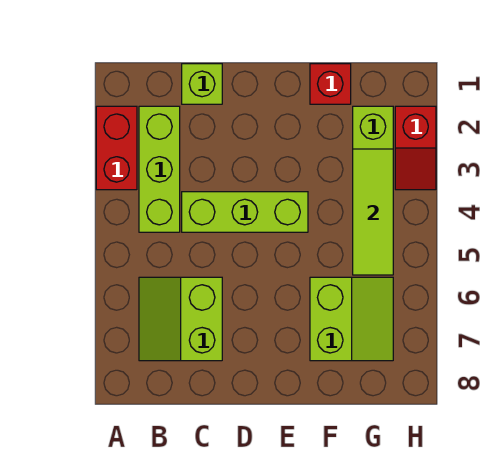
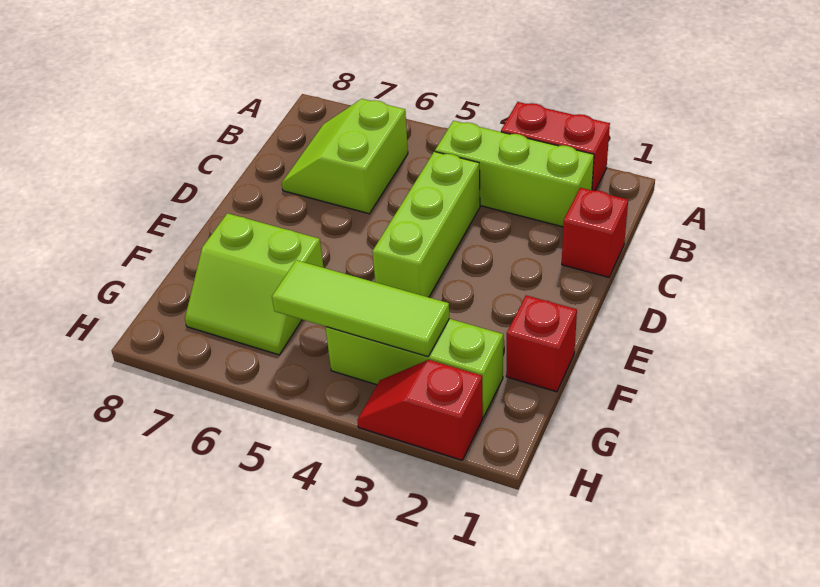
lime 2x2 slope [139,277,222,361] -> lime 2x2 slope turned to [282,99,408,214]
lime 1x1 brick [182,64,222,104] -> red 1x1 brick [562,188,628,277]

